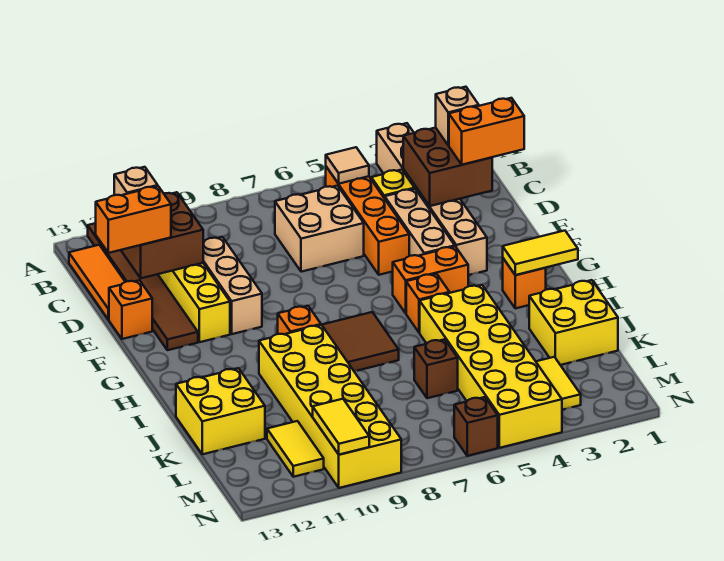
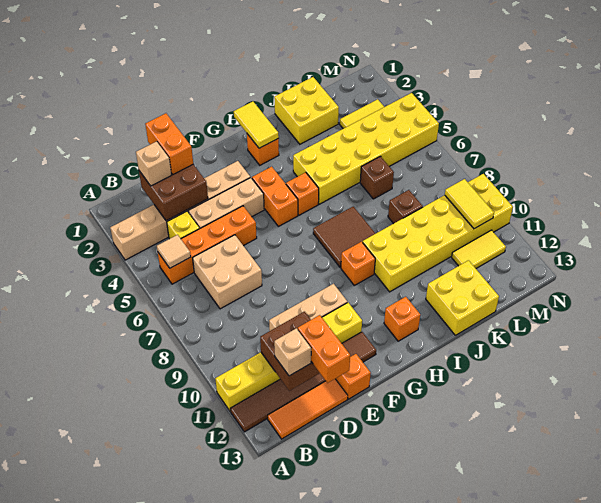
none -> orange 1x1 brick [384,297,420,341]
yellow 1x2 tile [313,399,369,455] -> yellow 1x2 tile turned to [445,179,494,229]
brown 1x1 brick [454,397,498,456] -> brown 1x1 brick moved to [388,190,423,224]

